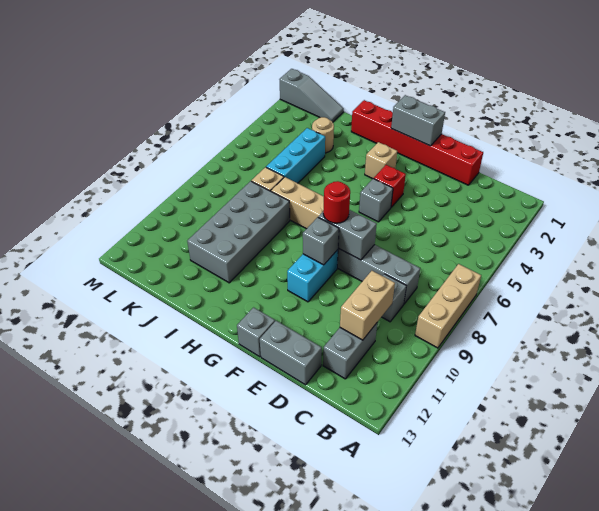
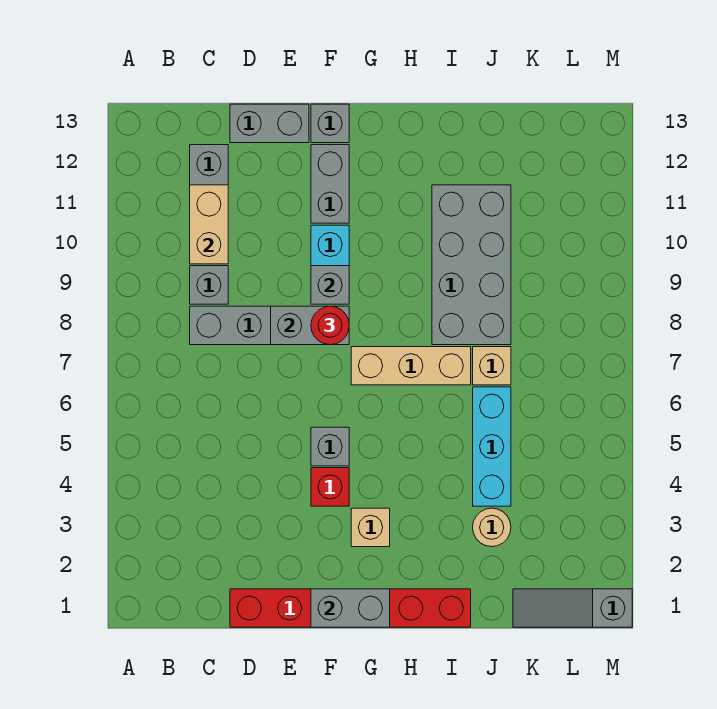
tan 1x3 brick [415,264,481,348] -> none
none -> grey 1x2 brick [311,145,349,223]

